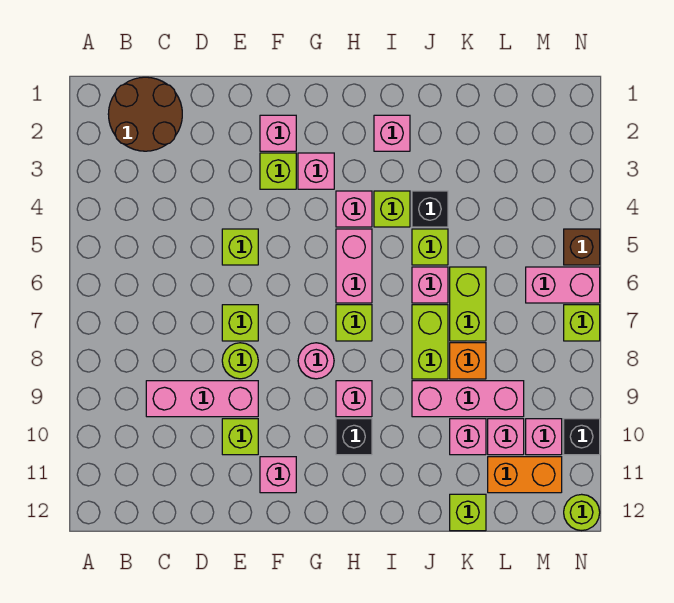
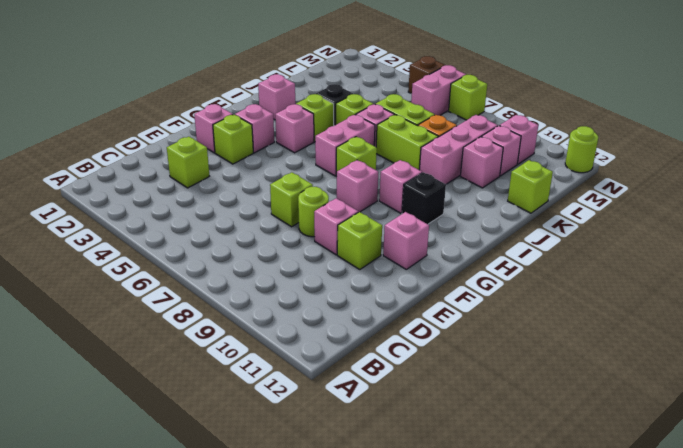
brown 2x2 round brick [108,77,182,151] -> none
pink 1x3 brick [146,381,258,417] -> pink 1x1 brick [314,198,358,255]
lime 1x1 brick [222,229,258,265] -> lime 1x1 brick moved to [167,137,209,188]
pink 1x1 round brick [298,343,334,379] -> pink 1x1 brick [337,160,378,212]
pink 1x2 brick [336,229,372,303] -> pink 1x2 brick turned to [315,115,375,176]
orange 1x2 brick [488,457,562,493] -> none
black 1x1 brick [564,419,600,455] -> none

